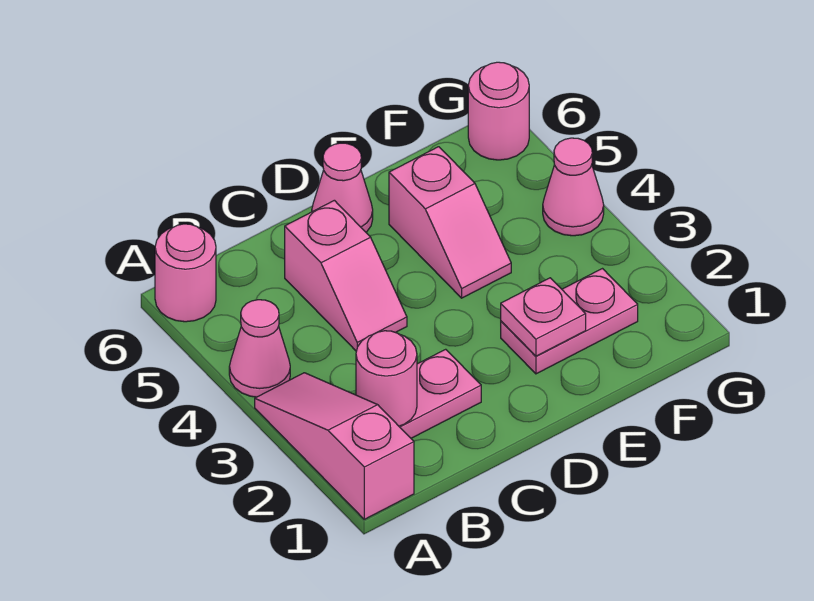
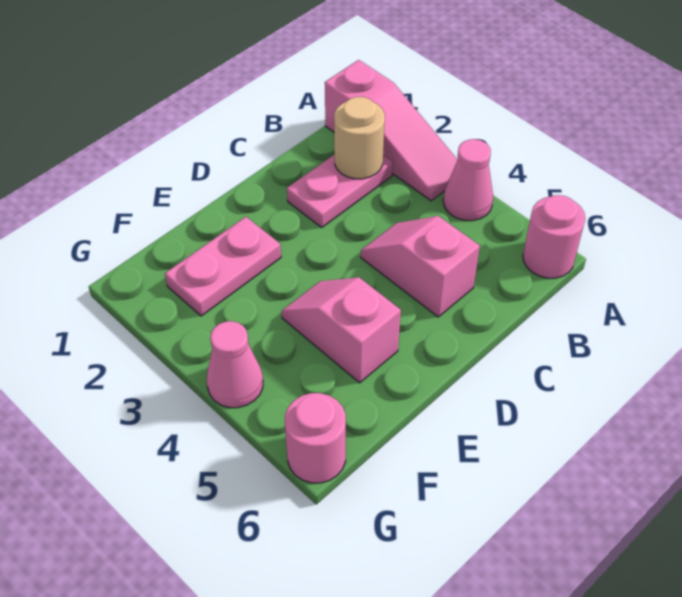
pink 1x1 round brick [356,331,417,426] -> tan 1x1 round brick [334,97,385,179]
pink 1x1 cone [312,143,373,232] -> none
pink 1x1 plate [501,278,586,356] -> none

